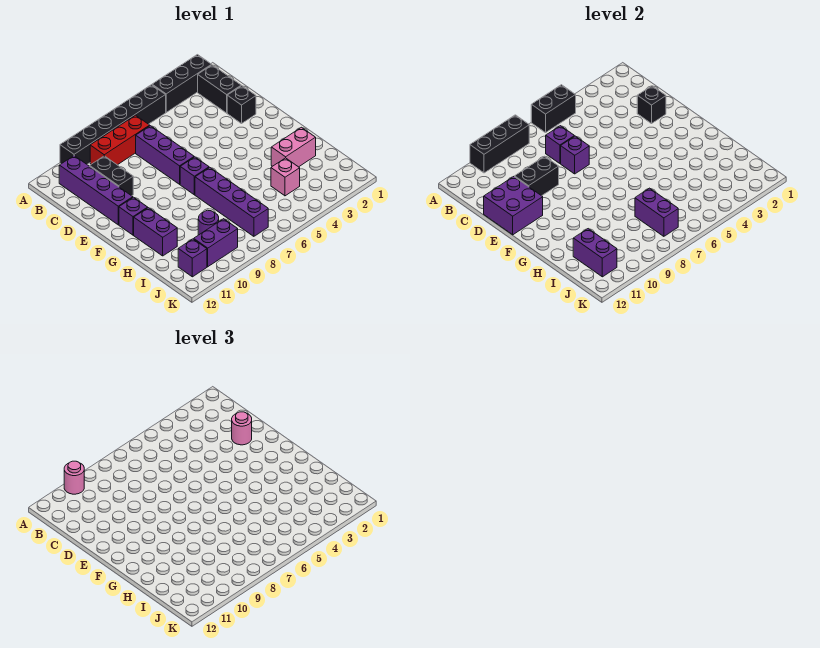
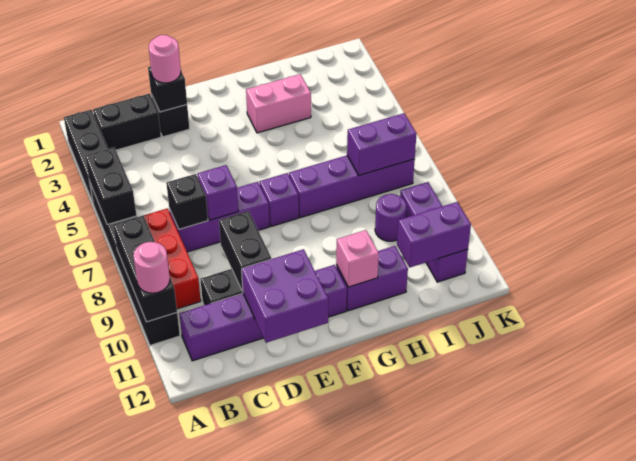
purple 1x1 brick [546,126,574,163] -> black 1x1 brick [166,174,208,229]
pink 1x2 brick [271,127,316,167] -> pink 1x2 brick turned to [246,74,311,133]
pink 1x1 brick [271,158,300,196] -> pink 1x1 brick moved to [336,230,379,287]

